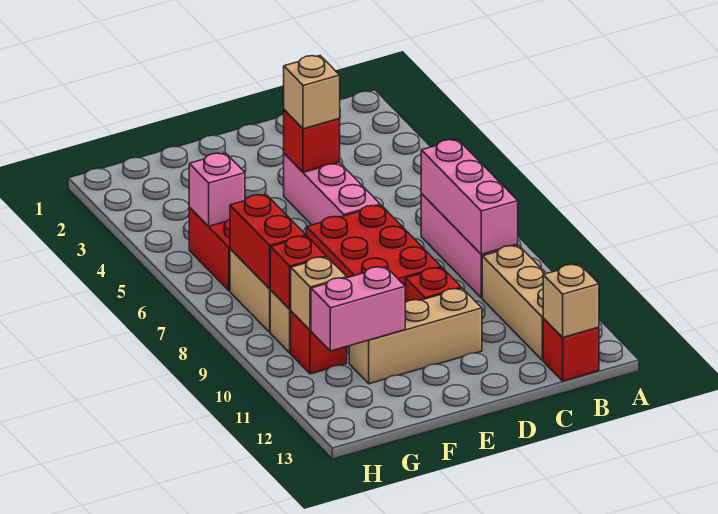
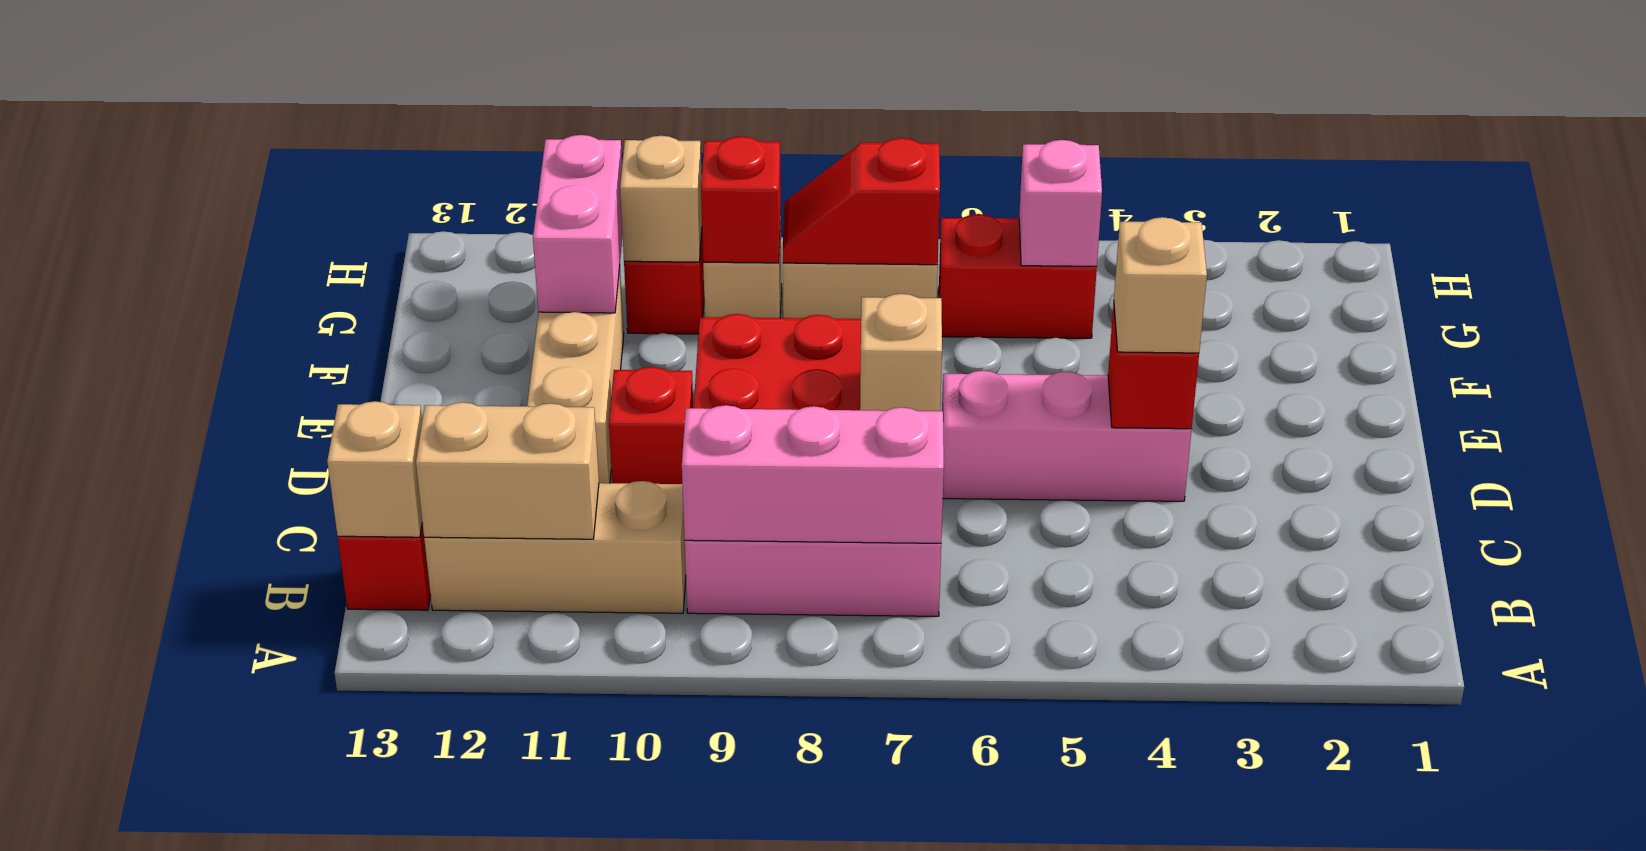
none -> tan 1x2 brick [416,402,599,539]
none -> tan 1x1 brick [860,294,942,411]
red 1x2 brick [230,195,306,288] -> red 1x2 slope [783,138,940,265]

